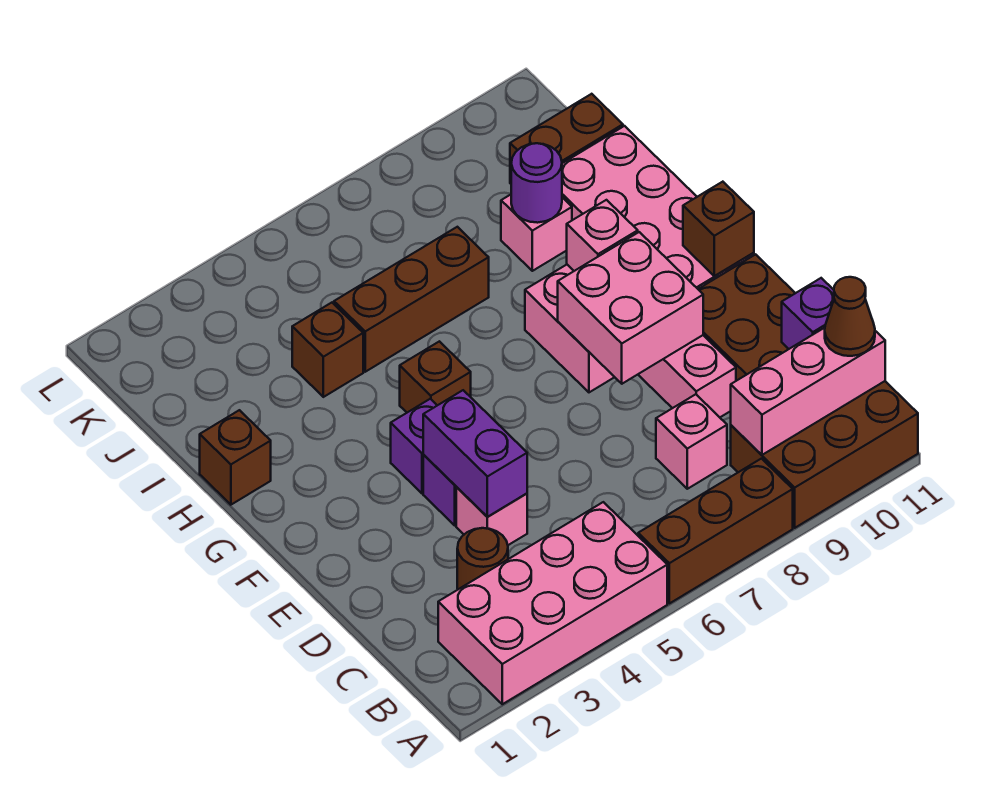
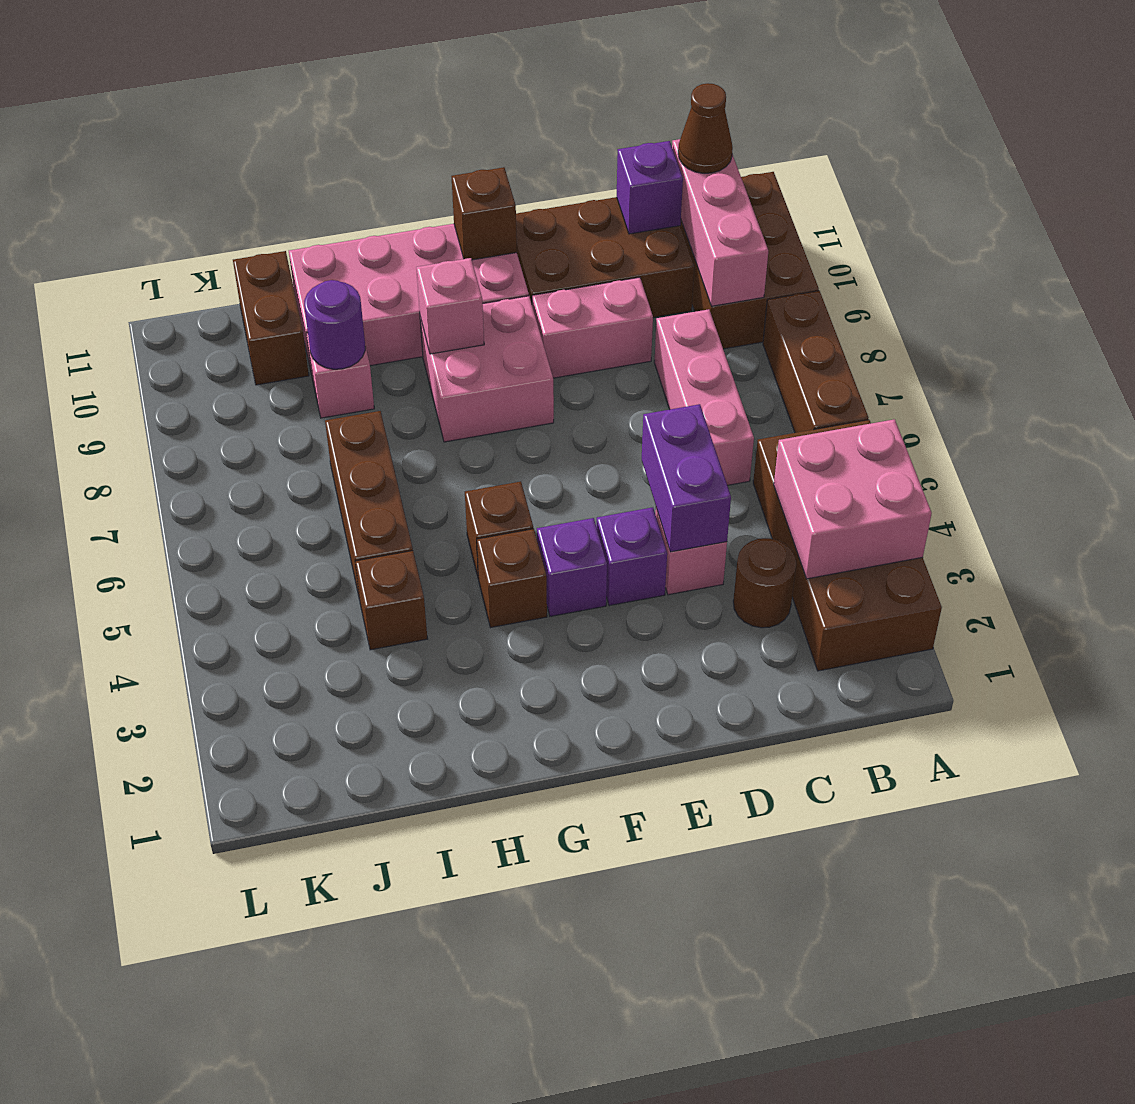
pink 2x4 brick [438,502,667,704] -> brown 2x4 brick [753,420,942,671]
pink 1x1 brick [656,394,727,489] -> pink 1x3 brick [654,309,754,485]
purple 1x2 brick [423,390,527,517] -> purple 1x2 brick turned to [642,404,731,552]
pink 2x2 brick [558,232,703,384] -> pink 2x2 brick moved to [774,419,932,579]
brown 1x1 brick [200,410,271,505] -> brown 1x1 brick moved to [477,529,547,627]

